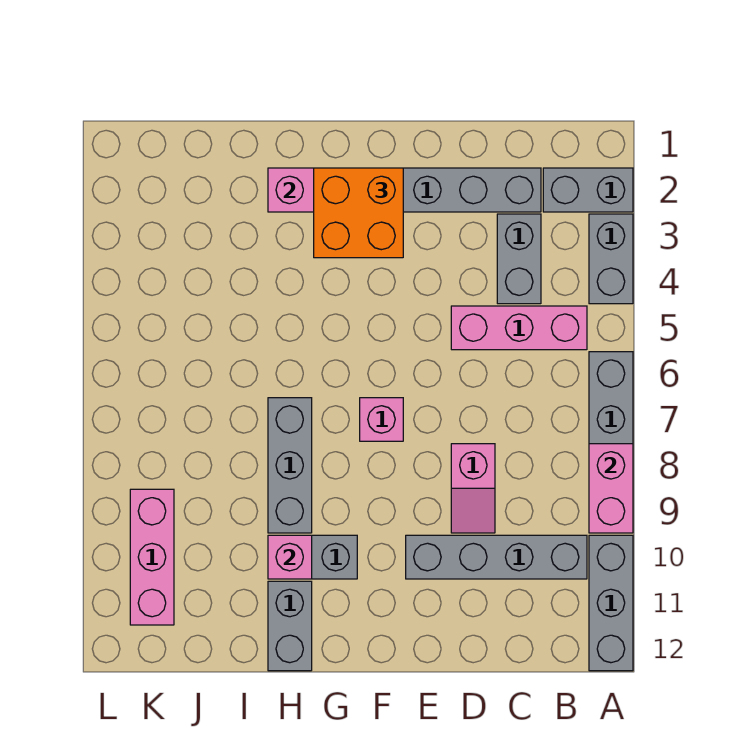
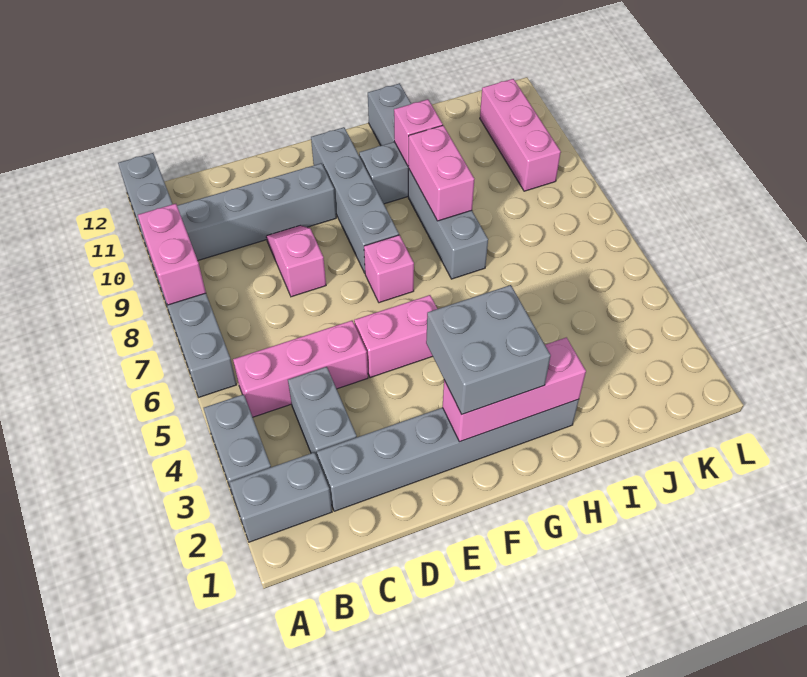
none -> pink 1x2 brick [354,295,437,378]
orange 2x2 brick [314,168,403,258] -> grey 2x2 brick [426,285,551,414]
none -> grey 1x4 brick [311,127,399,273]
none -> pink 1x2 brick [409,125,474,221]

